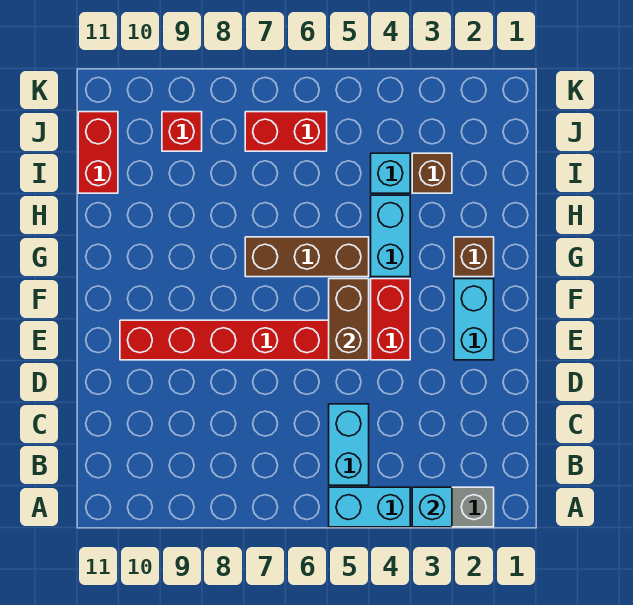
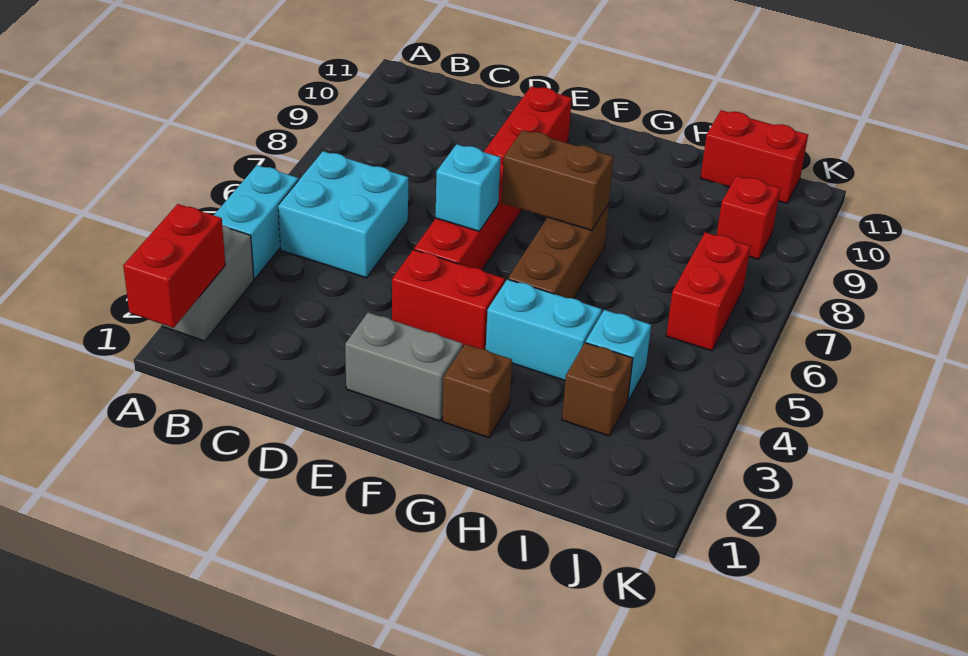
none -> red 1x2 brick [123,204,225,328]
cyan 1x1 brick [412,487,452,527] -> cyan 1x1 brick moved to [436,144,501,231]
cyan 1x2 brick [329,404,369,485] -> cyan 2x2 brick [278,151,408,278]
cyan 1x2 brick [454,279,494,360] -> grey 1x2 brick [345,312,463,421]
brown 1x2 brick [329,279,369,360] -> brown 1x2 brick moved to [502,130,613,230]

